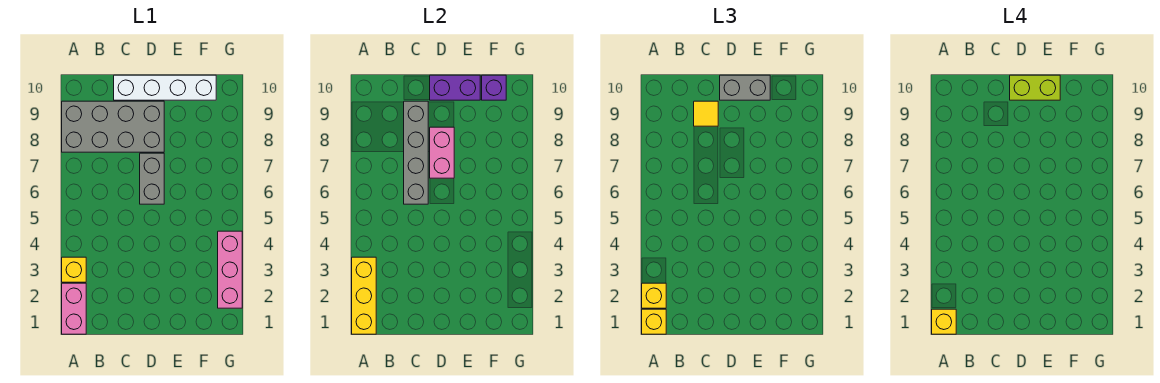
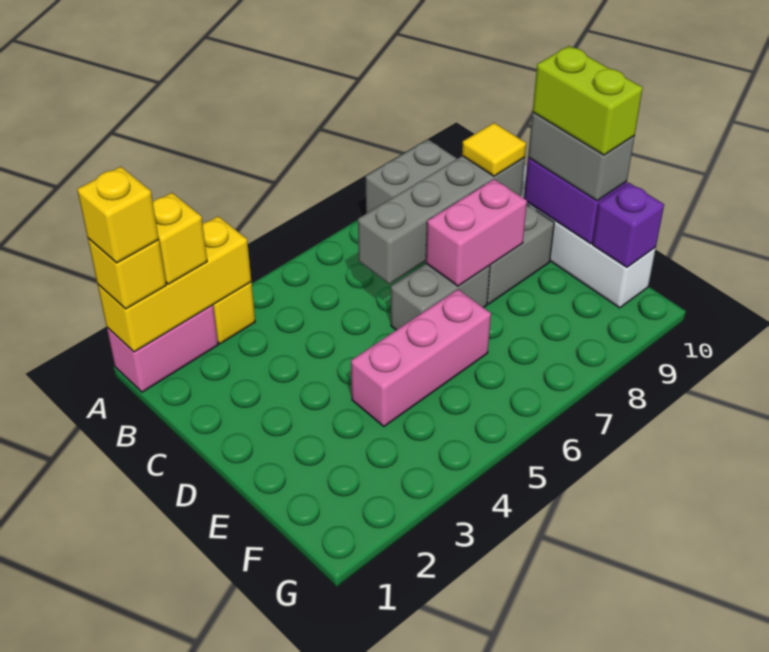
pink 1x3 brick [218,231,242,308] -> pink 1x3 brick moved to [351,289,491,427]

